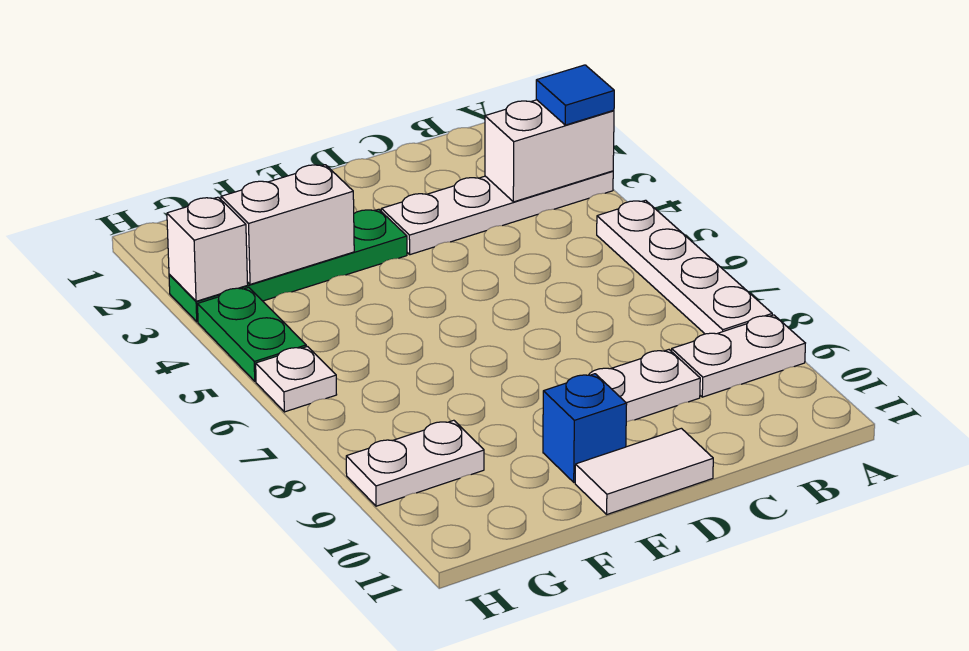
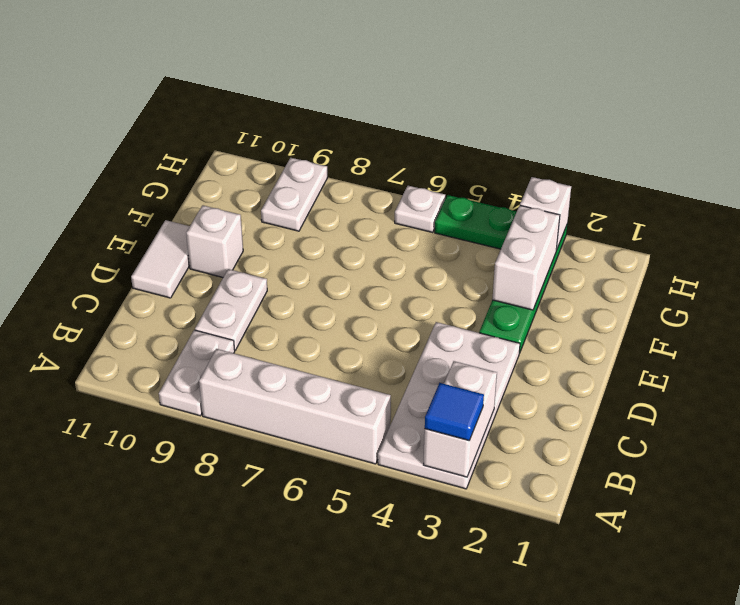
white 1x4 plate [381,171,613,255] -> white 2x4 plate [378,322,520,489]
white 1x4 plate [597,200,772,334] -> white 1x4 brick [199,349,391,464]
blue 1x1 brick [543,374,627,482] -> white 1x1 brick [186,205,243,277]

